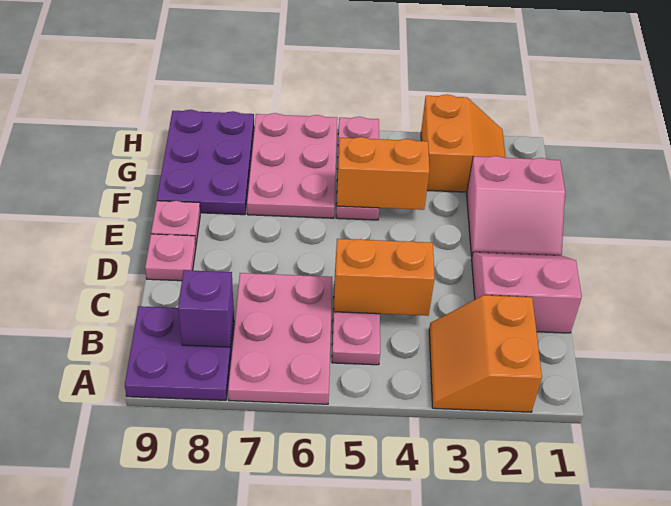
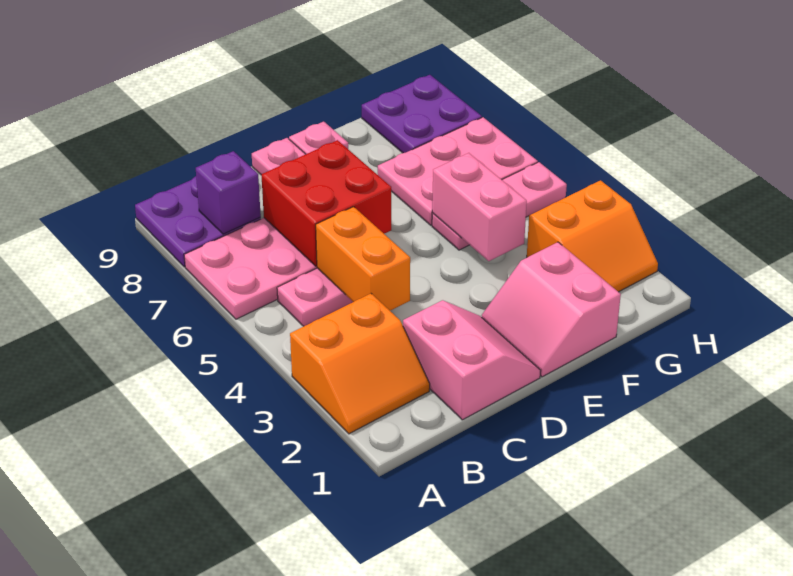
orange 2x2 slope [429,295,542,412] -> orange 2x2 slope turned to [290,294,430,434]
none -> red 2x2 brick [261,140,391,266]
orange 1x2 brick [337,137,430,210] -> pink 1x2 brick [432,153,527,261]
purple 2x3 plate [157,110,254,215] -> purple 2x2 plate [362,75,482,153]

